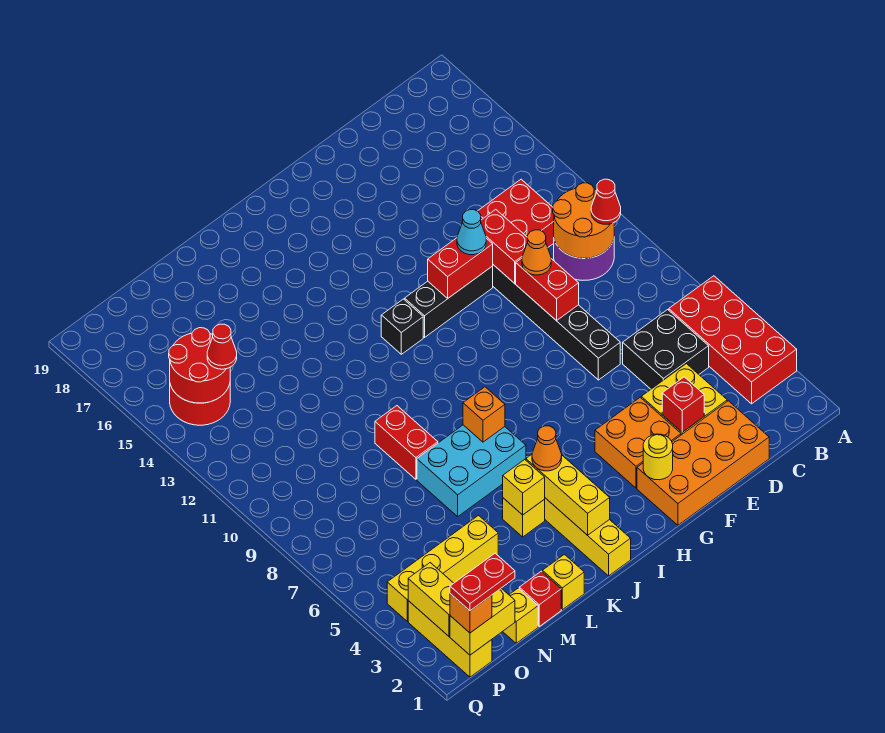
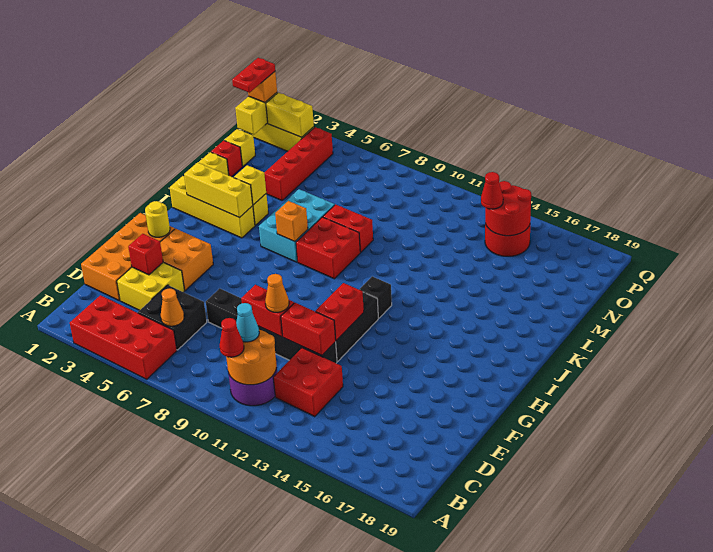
cyan 1x1 cone [457,210,486,255] -> cyan 1x1 cone moved to [236,303,259,342]
orange 1x1 cone [532,426,562,471] -> orange 1x1 cone moved to [161,288,184,326]
none -> red 2x2 brick [296,217,360,279]
yellow 1x4 brick [387,516,498,621] -> red 1x4 brick [264,127,333,200]

